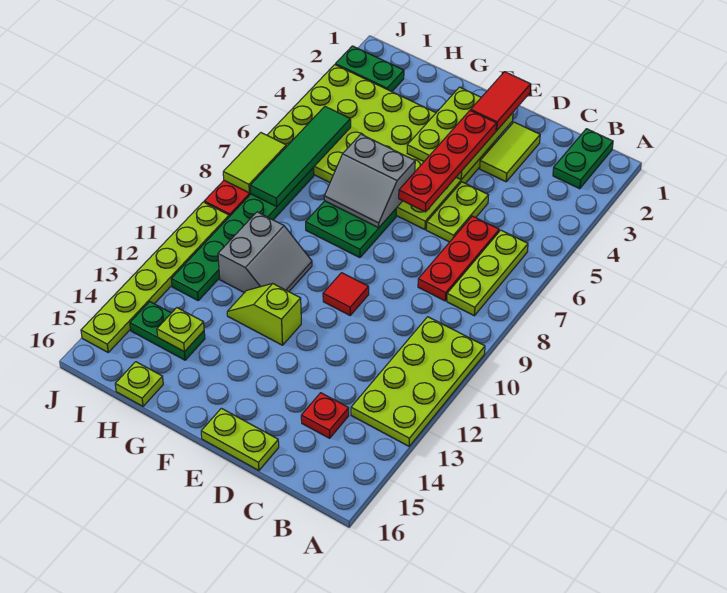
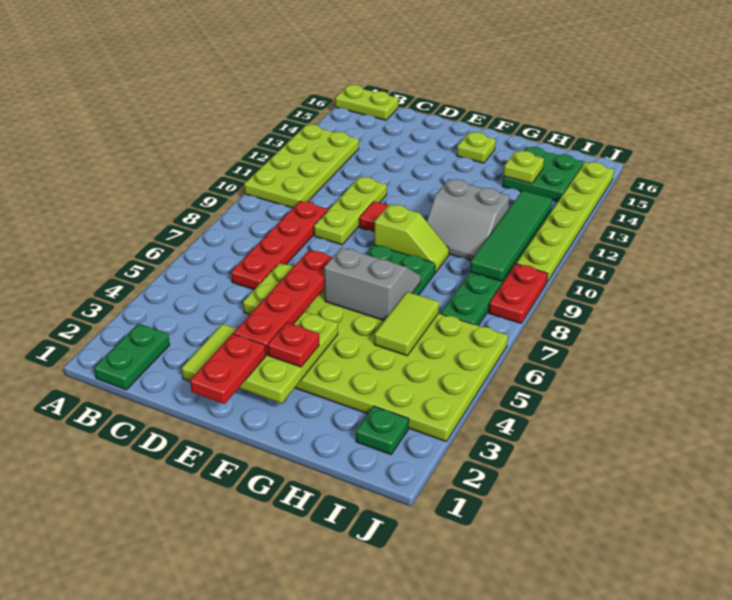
lime 1x3 plate [447,230,528,316] -> lime 1x3 plate moved to [314,177,387,245]
red 1x3 plate [418,216,499,301] -> red 1x4 plate [231,201,328,290]
red 1x1 plate [301,393,349,438] -> red 1x1 plate moved to [268,323,319,367]
lime 1x2 plate [201,408,279,471] -> lime 1x2 plate moved to [335,85,399,120]
red 1x2 tile [471,72,531,130] -> red 1x2 plate [190,334,266,404]
lime 1x2 slope [227,284,301,345] -> lime 1x2 slope moved to [374,204,449,273]
grey 2x2 slope [218,212,312,293] -> grey 2x2 slope turned to [427,179,509,260]
green 1x2 plate [130,302,205,360] -> green 2x2 plate [503,147,584,202]
lime 1x1 plate [115,362,163,406] -> lime 1x1 plate moved to [457,132,496,163]
green 1x2 plate [335,46,404,92] -> green 1x1 plate [356,406,409,455]
green 1x4 tile [250,107,351,207] -> green 1x4 tile moved to [470,191,552,281]
lime 1x2 tile [223,133,286,193] -> lime 1x2 tile moved to [374,292,439,356]

